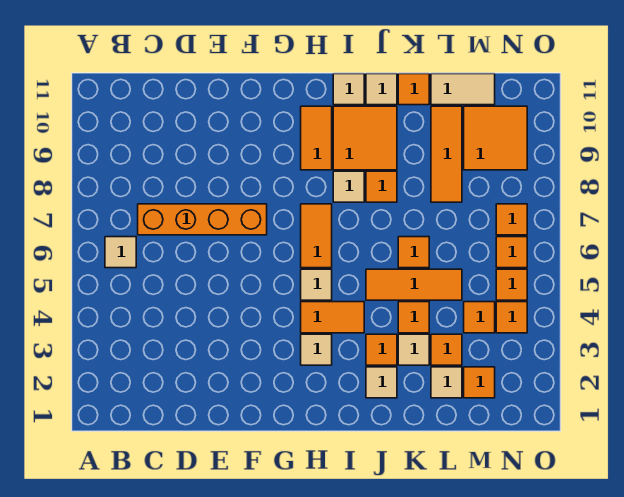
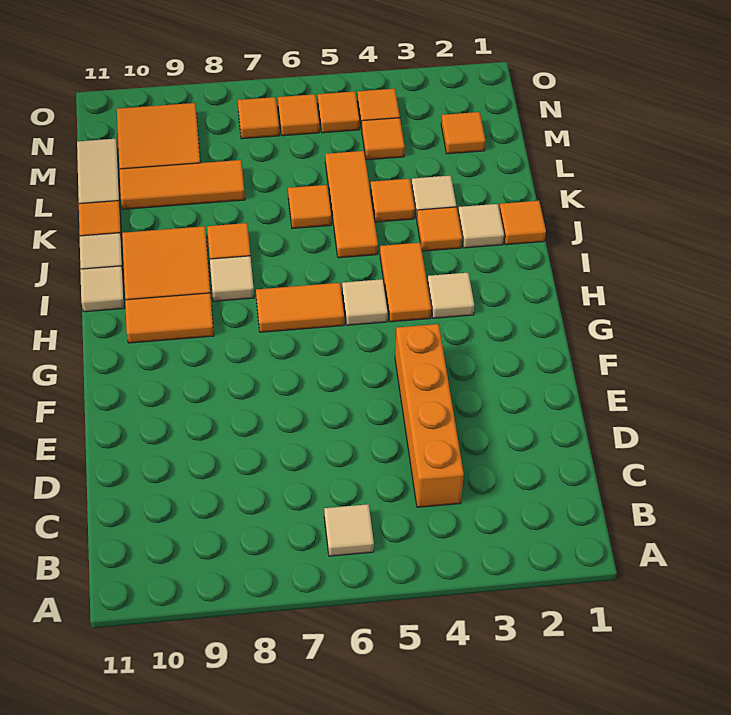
orange 1x4 brick [138,204,267,235] -> orange 1x4 brick moved to [395,324,464,507]
tan 1x1 tile [431,367,462,398] -> none
orange 1x1 tile [431,334,462,365] -> orange 1x1 tile moved to [499,201,546,245]

